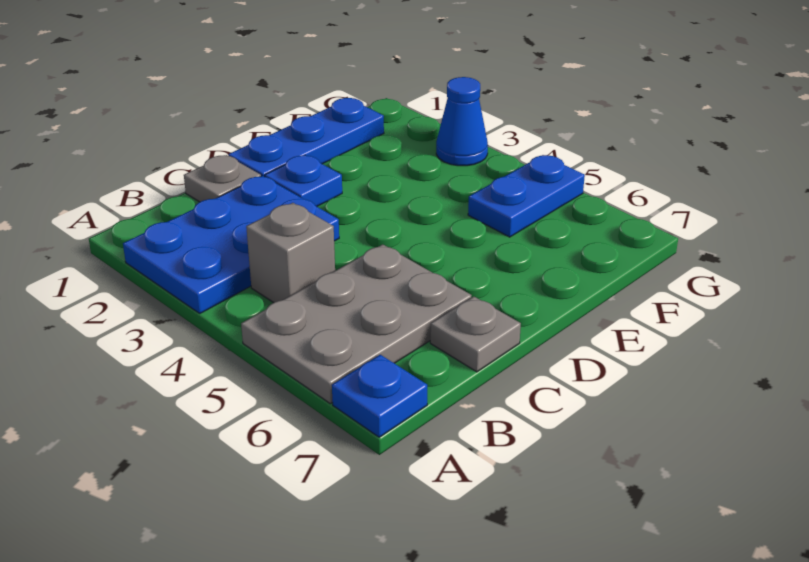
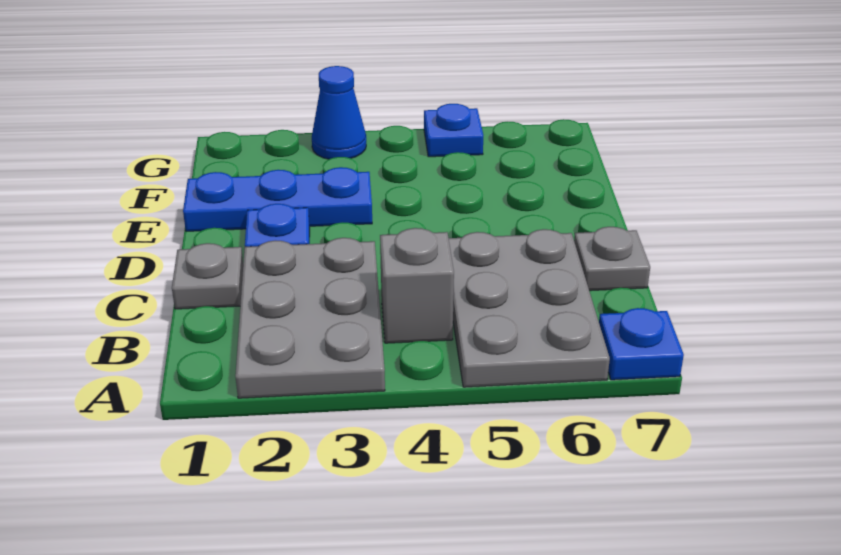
blue 2x3 plate [123,176,339,313] -> grey 2x3 plate [235,238,385,398]
blue 1x3 plate [228,98,384,177] -> blue 1x3 plate turned to [183,167,372,231]
blue 1x2 plate [468,155,585,237] -> blue 1x1 plate [424,104,483,157]

